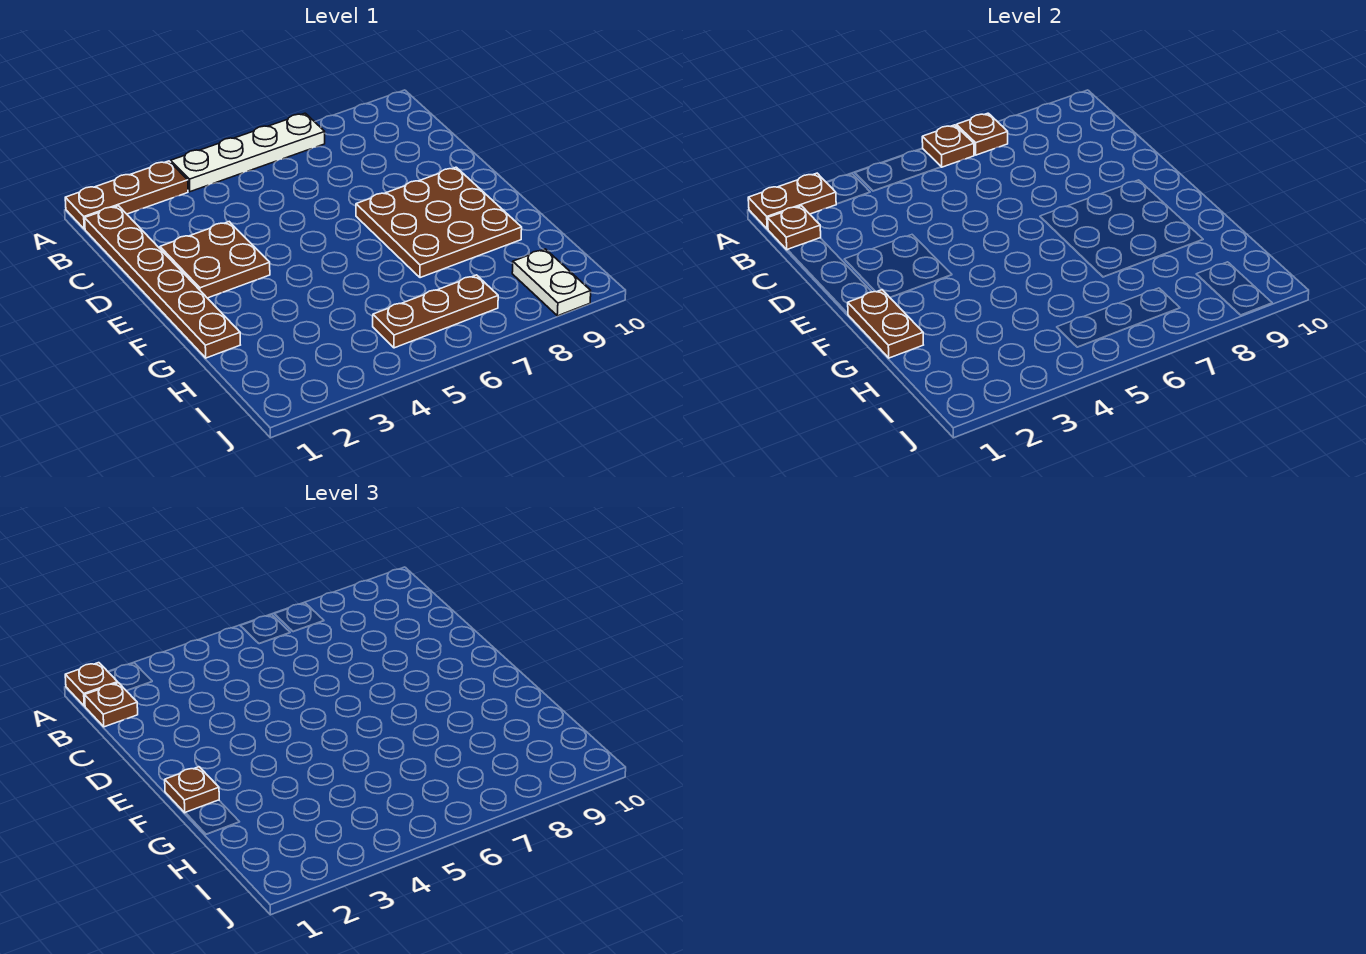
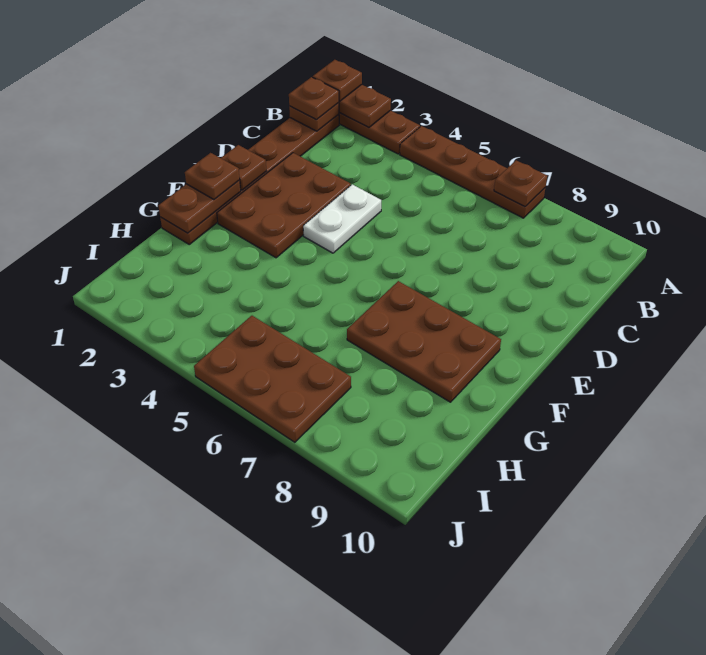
white 1x4 plate [171,113,325,192] -> brown 1x4 plate [400,126,545,218]
brown 1x1 plate [922,125,974,167] -> brown 1x1 plate moved to [221,145,266,190]
brown 2x2 plate [160,222,270,298] -> brown 2x3 plate [217,153,351,258]
brown 3x3 plate [356,167,522,278] -> brown 2x3 plate [347,281,501,402]
brown 1x3 plate [373,275,498,348] -> brown 2x3 plate [194,316,351,442]
white 1x2 plate [512,249,591,316] -> white 1x2 plate moved to [303,184,381,253]

